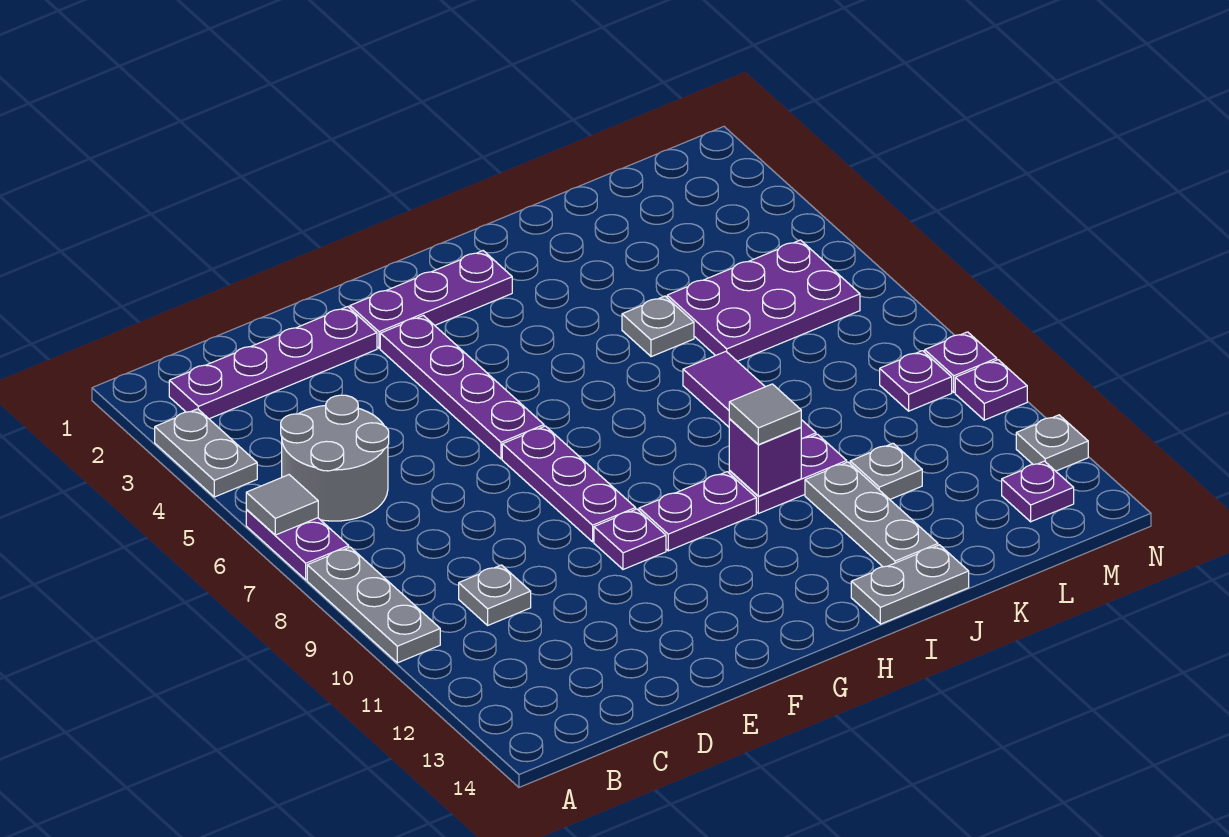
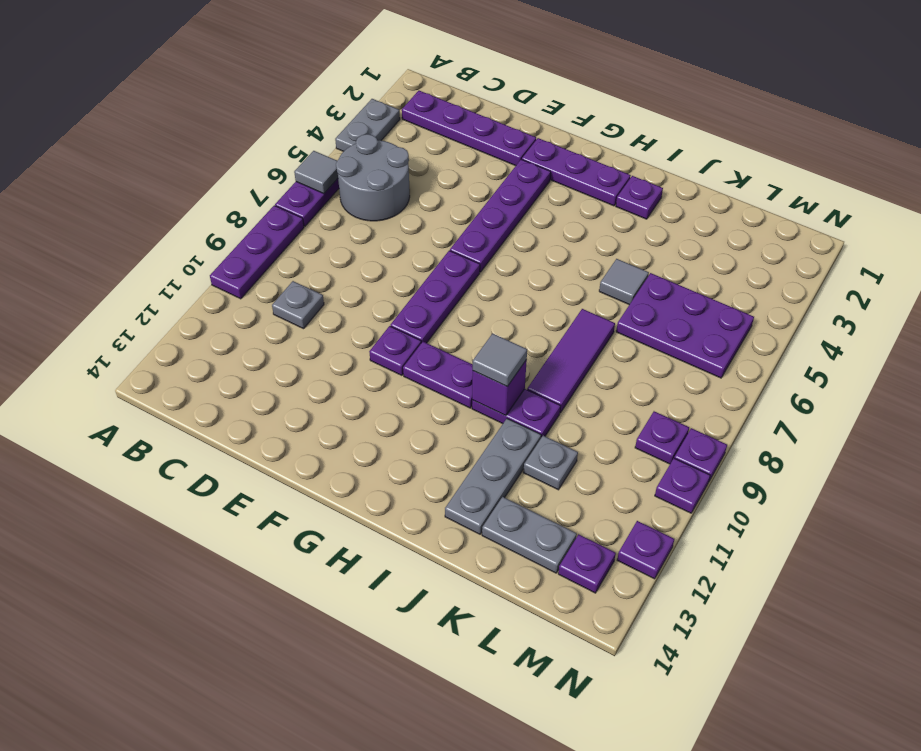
grey 1x3 plate [307,547,440,663] -> purple 1x3 plate [210,205,304,299]
none -> purple 1x1 plate [616,176,663,219]
grey 1x2 plate [851,545,969,624] -> grey 1x2 plate moved to [482,497,577,573]
grey 1x1 plate [622,296,694,357] -> grey 1x1 tile [599,259,649,305]
grey 1x1 plate [1016,415,1088,471] -> purple 1x1 plate [617,521,674,579]

